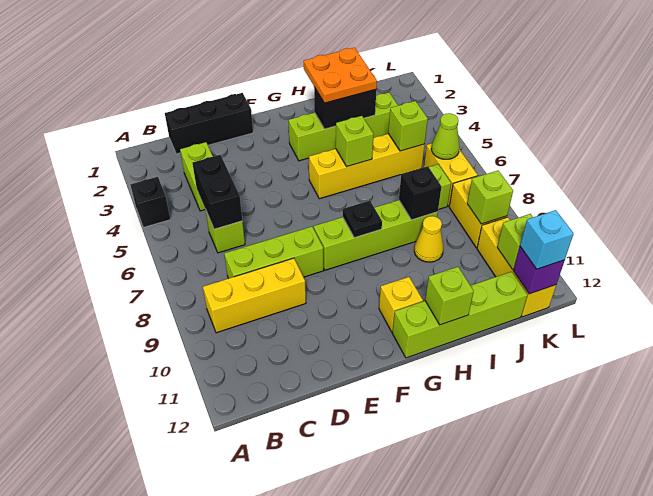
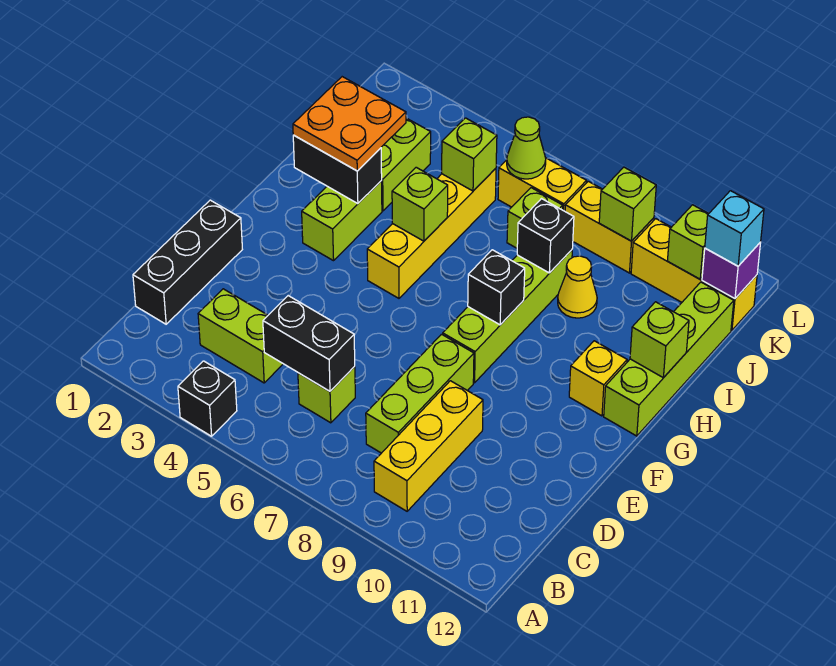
black 1x1 plate [343,201,382,238] -> black 1x1 brick [468,250,525,325]
black 1x2 brick [314,87,376,129] -> black 1x2 brick turned to [293,135,382,204]

